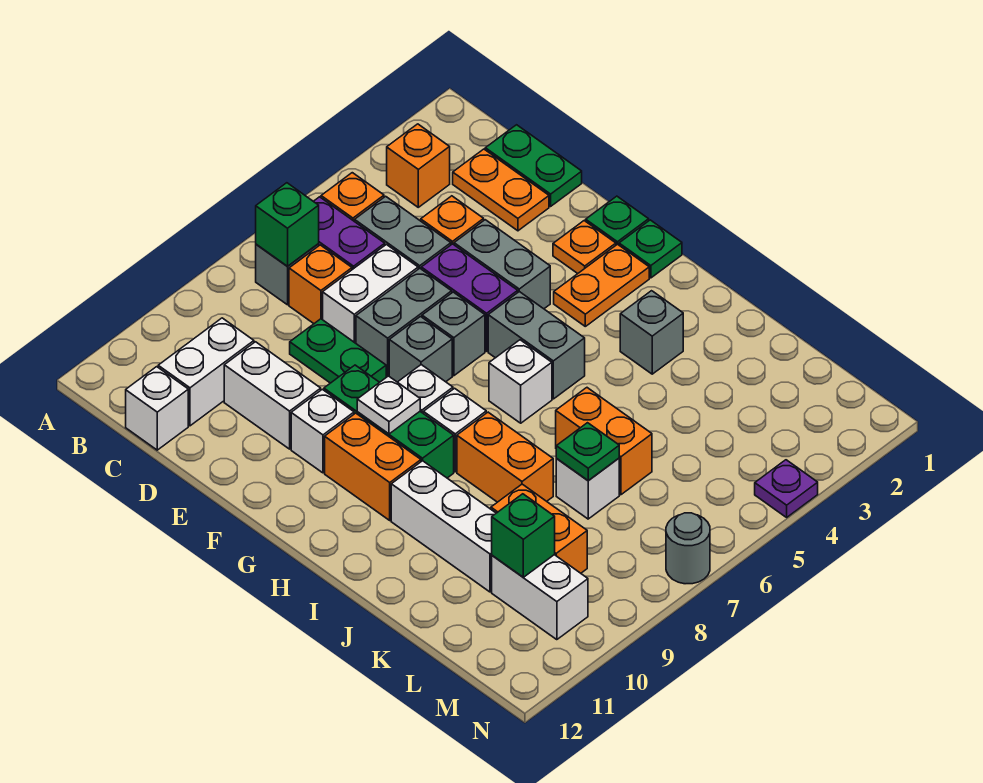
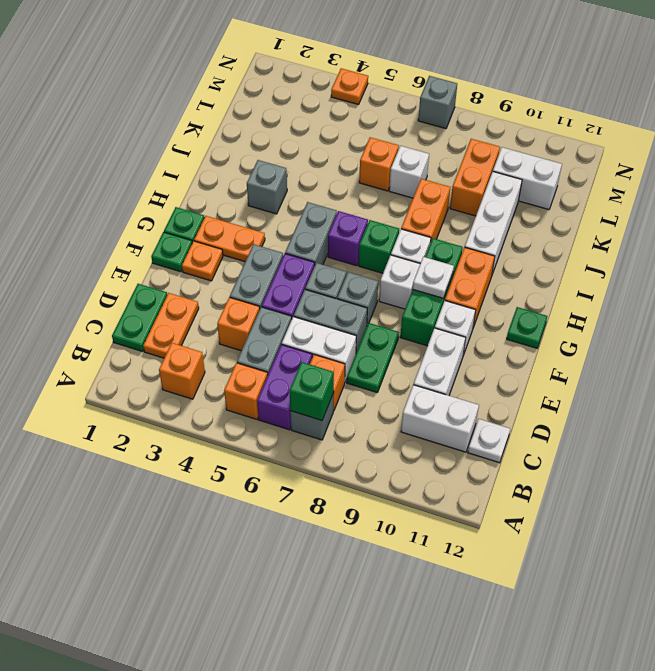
white 1x1 brick [126,367,188,450] -> white 1x1 plate [468,419,510,463]
white 1x1 brick [489,340,552,423] -> purple 1x1 brick [328,211,368,266]
orange 1x2 brick [556,388,652,495] -> orange 1x1 brick [359,137,399,191]
green 1x1 plate [556,423,619,481] -> green 1x1 plate moved to [507,307,547,348]
white 1x2 brick [492,555,588,640] -> white 1x2 brick turned to [493,147,562,210]
green 1x1 brick [492,494,555,577] -> green 1x1 brick moved to [359,220,399,273]
purple 1x1 plate [755,460,818,517] -> orange 1x1 plate [331,68,368,105]
grey 1x1 round brick [666,513,710,584] -> grey 1x1 brick [418,76,457,129]

